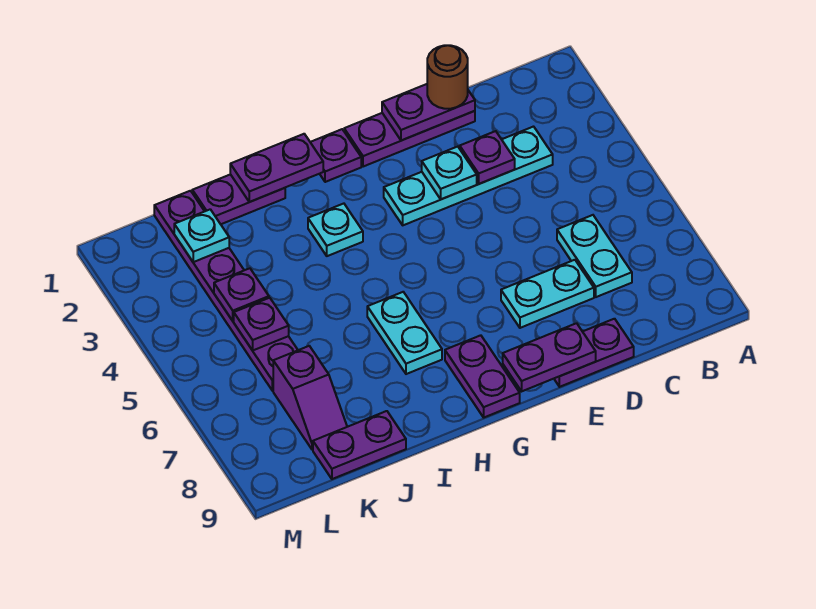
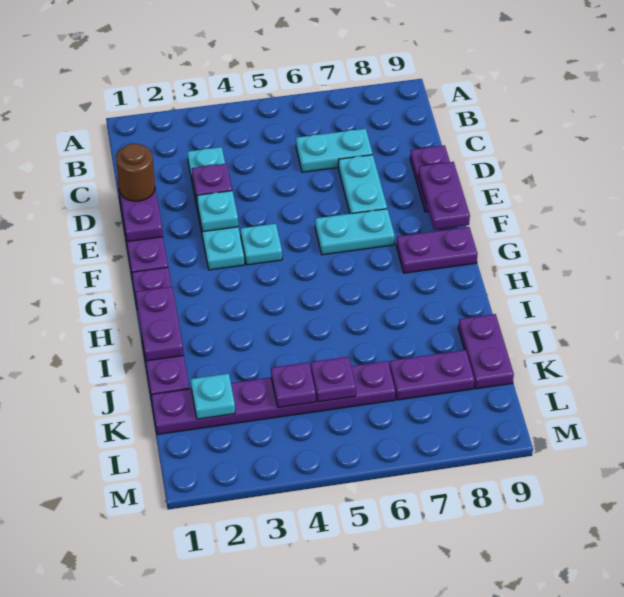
cyan 1x1 plate [308,204,363,256] -> cyan 1x1 plate moved to [241,224,282,265]
cyan 1x2 plate [367,292,442,374] -> cyan 1x2 plate moved to [315,209,395,255]
purple 1x2 slope [273,346,347,450] -> purple 1x2 plate [389,350,475,400]

